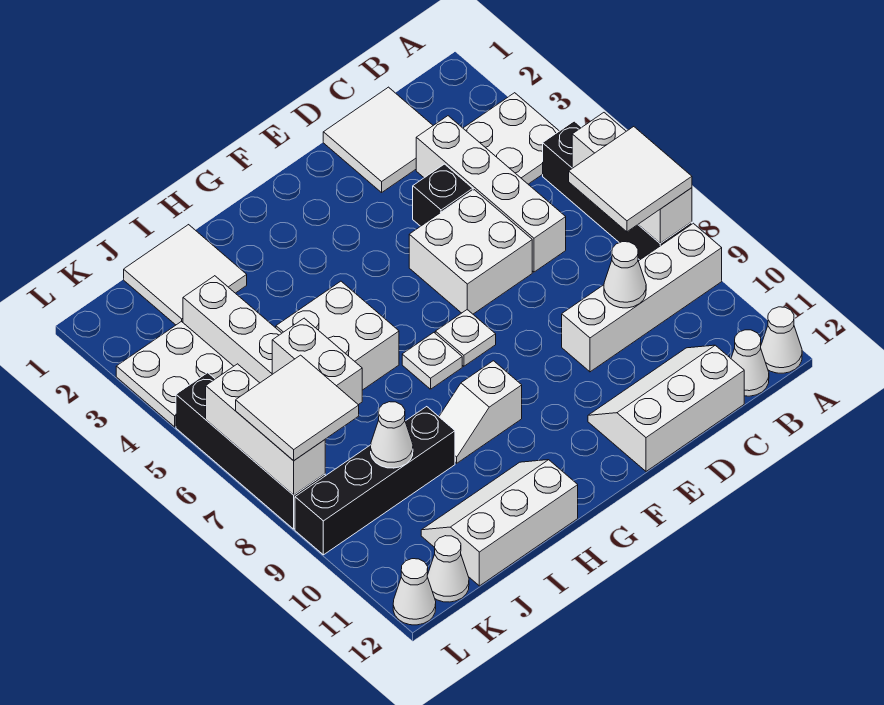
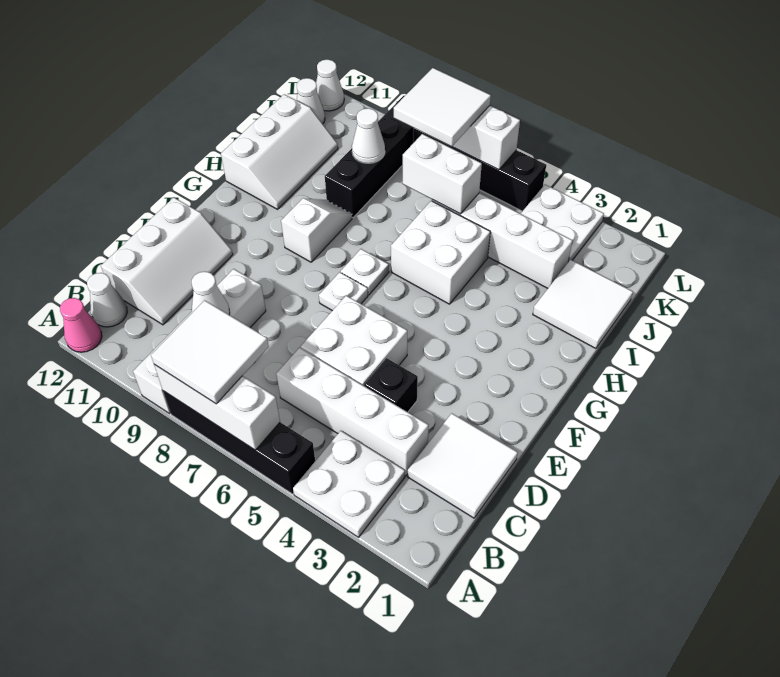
white 1x1 cone [761,307,802,373] -> pink 1x1 cone [60,298,102,352]

